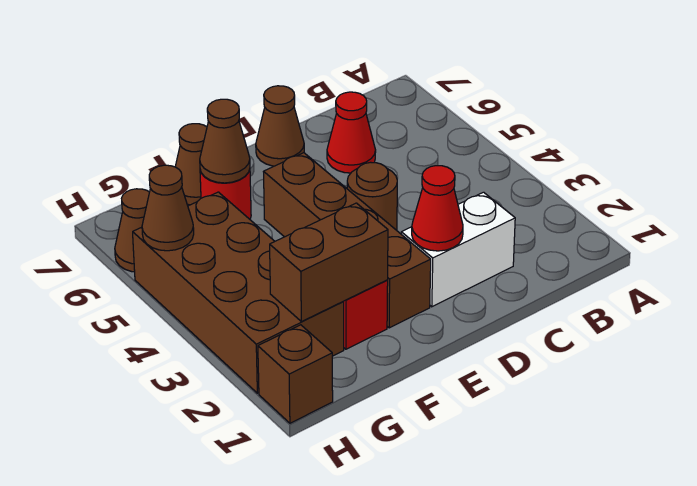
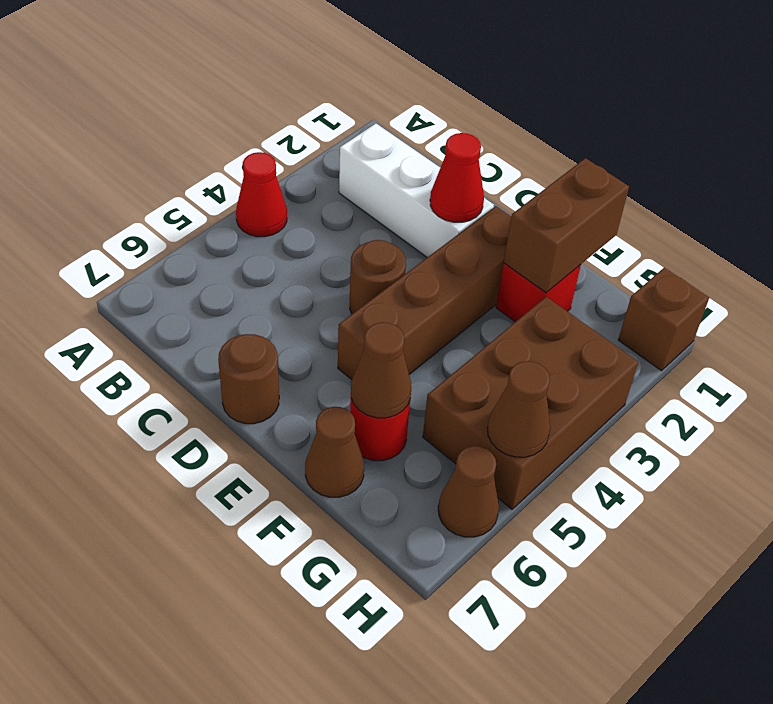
white 1x2 brick [401,192,515,307] -> white 1x3 brick [339,124,494,257]
red 1x1 cone [327,92,376,173] -> red 1x1 cone moved to [236,152,287,237]
brown 1x1 cone [256,86,304,166] -> brown 1x1 round brick [218,334,279,424]
brown 1x2 brick [270,203,388,322] -> brown 1x2 brick turned to [504,158,629,293]
brown 2x4 brick [133,192,344,393] -> brown 2x3 brick [423,297,638,509]

